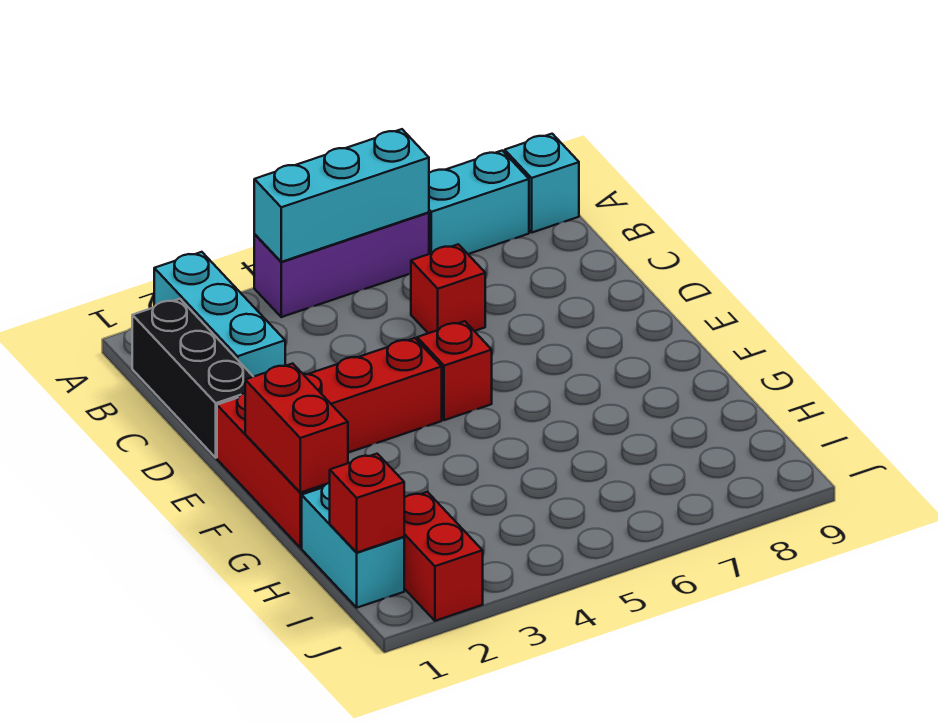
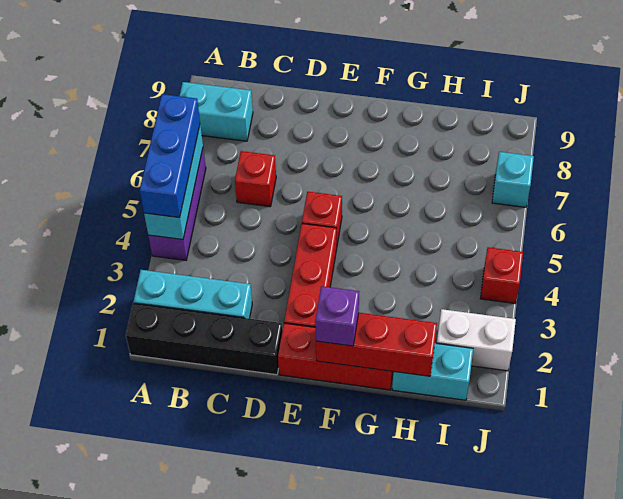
none -> blue 1x3 brick [140,94,200,218]
cyan 1x2 brick [429,151,529,254] -> cyan 1x2 brick turned to [180,82,253,141]
cyan 1x1 brick [505,134,579,232] -> cyan 1x1 brick moved to [492,152,534,207]
black 1x3 brick [132,299,253,458] -> black 1x4 brick [126,303,282,375]
red 1x2 brick [245,364,348,493] -> red 1x3 brick [316,313,437,376]
none -> purple 1x1 brick [315,286,359,346]
red 1x1 brick [330,454,404,553] -> red 1x1 brick moved to [480,247,523,303]
red 1x2 brick [404,492,483,621] -> white 1x2 brick [437,309,516,371]

